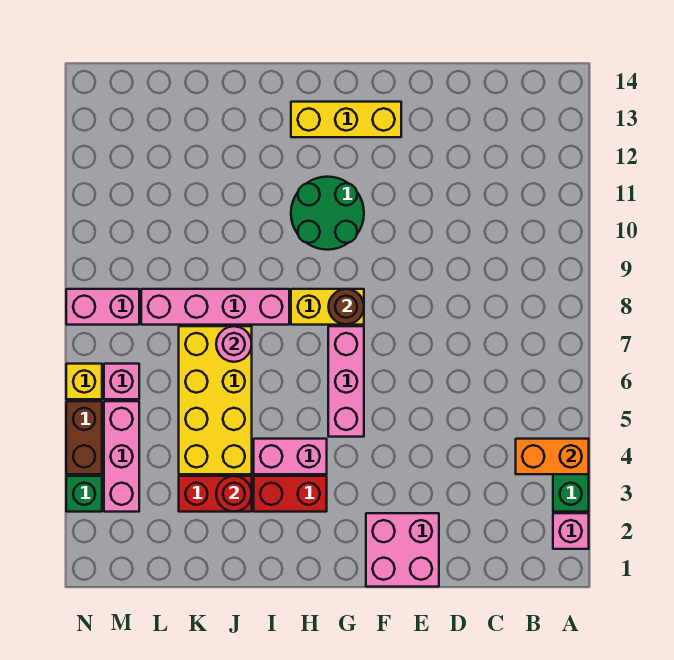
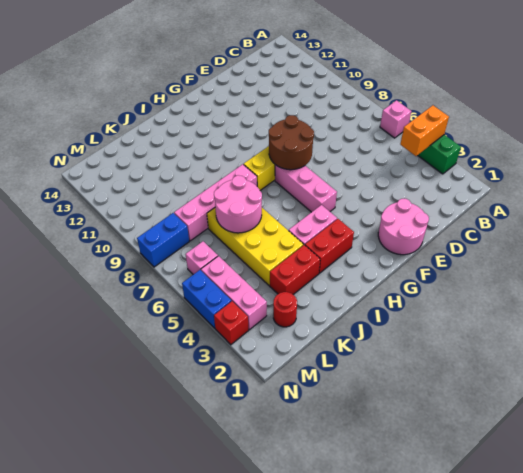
pink 1x1 brick [553,513,589,549] -> pink 1x1 brick moved to [380,100,411,138]
pink 2x2 brick [366,513,439,587] -> pink 2x2 round brick [378,199,429,255]
yellow 1x3 brick [291,102,401,137] -> none
brown 1x1 round brick [328,289,364,325] -> brown 2x2 round brick [269,115,314,170]
green 2x2 round brick [291,177,364,250] -> none
red 1x1 round brick [216,476,252,512] -> red 1x1 round brick moved to [273,292,297,327]
pink 1x1 round brick [216,326,252,362] -> pink 2x2 round brick [214,175,262,233]
pink 1x2 brick [66,289,139,325] -> blue 1x2 brick [137,213,189,267]
green 1x1 brick [66,476,102,512] -> red 1x1 brick [214,301,249,345]
brown 1x2 brick [66,401,102,474] -> blue 1x2 brick [182,270,231,328]
yellow 1x1 brick [66,364,102,399] -> none

